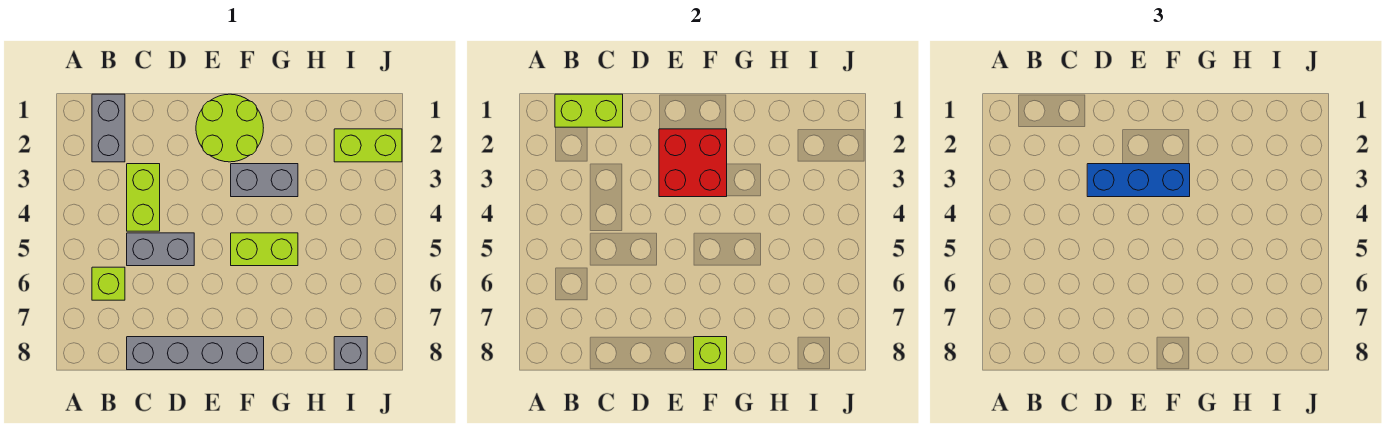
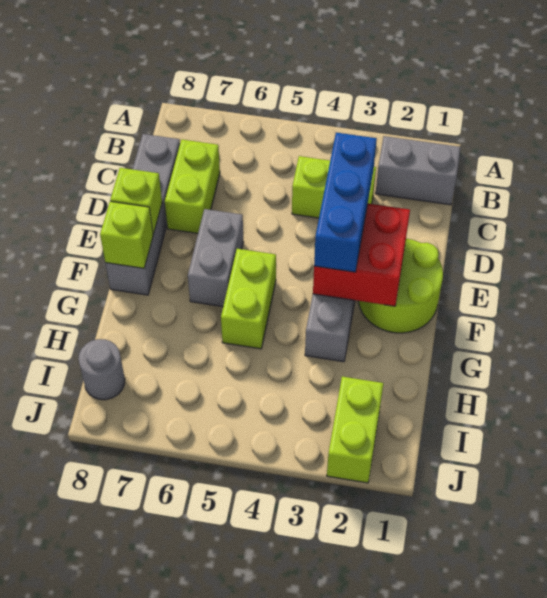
lime 1x2 brick [555,94,623,127] -> lime 1x2 brick moved to [165,140,220,233]
lime 1x1 brick [92,267,125,300] -> lime 1x1 brick moved to [110,168,162,234]
grey 1x2 brick [127,233,194,266] -> grey 1x2 brick moved to [188,209,243,307]
grey 1x1 brick [334,337,367,370] -> grey 1x1 round brick [79,339,125,400]

